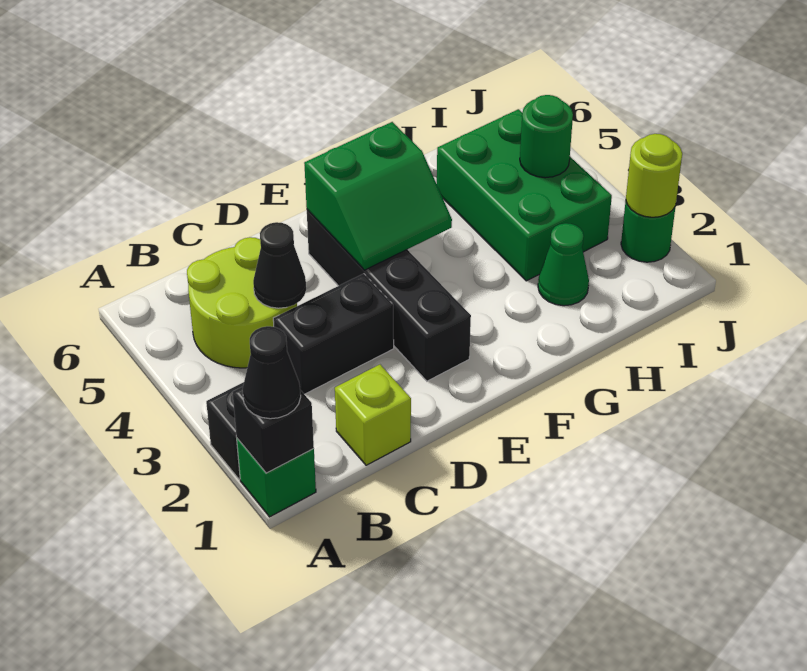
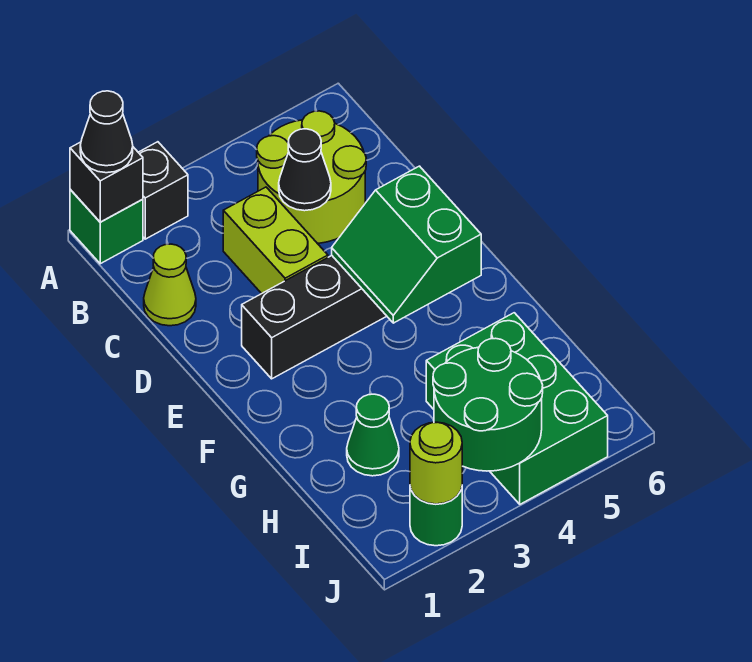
lime 1x1 brick [335,364,411,465] -> lime 1x1 cone [144,244,196,326]
black 1x2 brick [273,274,394,394] -> lime 1x2 brick [223,187,328,294]
green 2x3 brick [437,109,612,281] -> green 2x3 brick turned to [426,313,608,504]
green 1x1 round brick [520,95,573,178] -> green 2x2 round brick [433,338,543,471]

